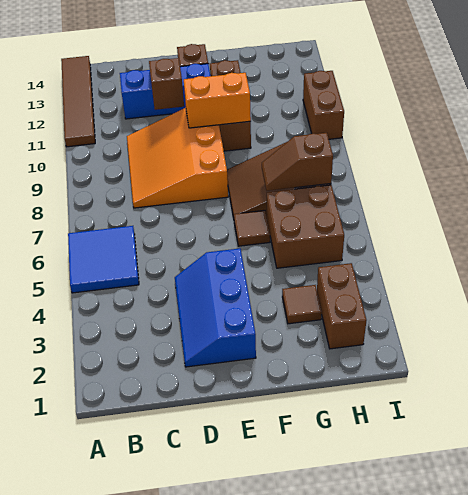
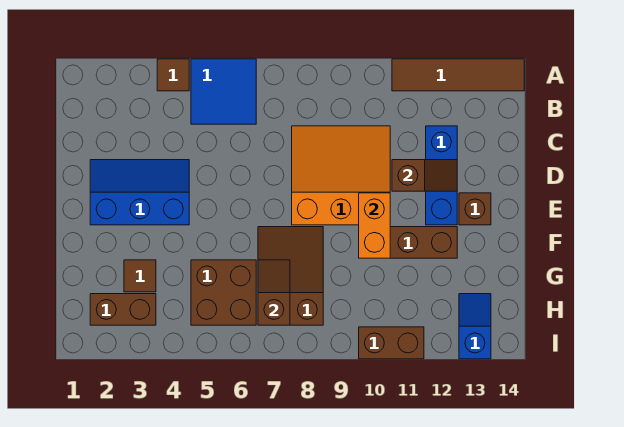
brown 1x1 tile [234,210,270,246] -> brown 1x1 tile moved to [157,59,189,91]
none -> blue 1x2 slope [459,294,491,359]

